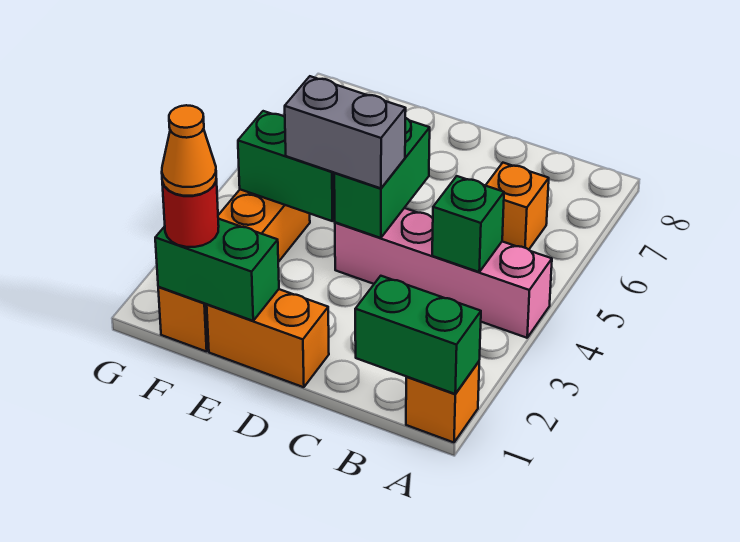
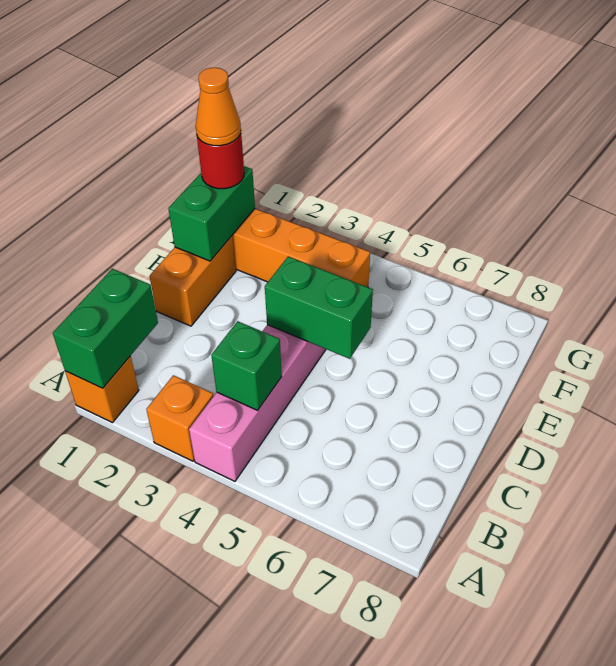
orange 1x1 brick [485,163,549,250] -> orange 1x1 brick moved to [146,375,213,461]
grey 1x2 brick [285,76,406,188] -> none
green 1x2 brick [238,111,335,221] -> none

